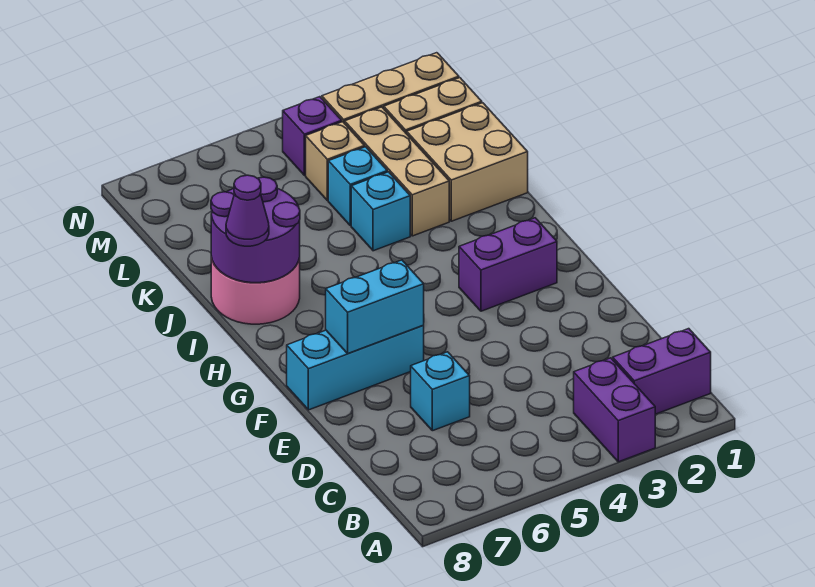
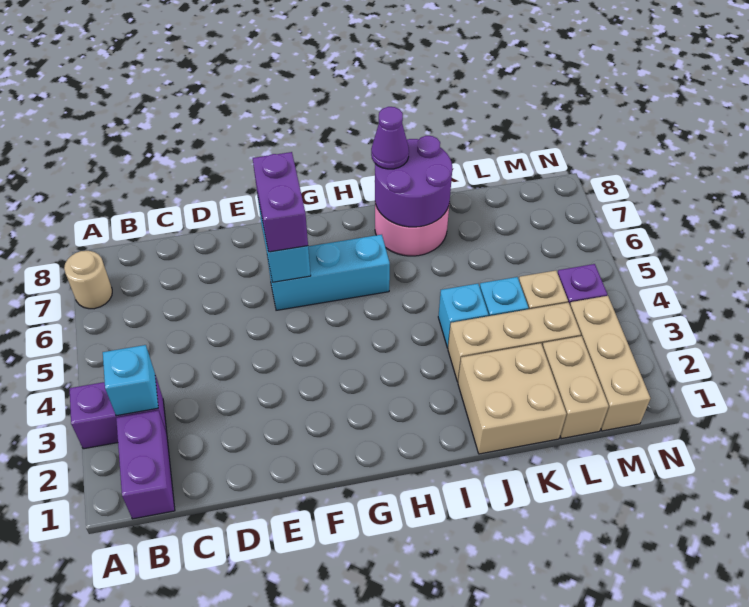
none -> tan 1x1 round brick [64,251,112,309]
cyan 1x1 brick [411,352,470,431] -> cyan 1x1 brick moved to [103,345,158,416]
cyan 1x3 brick [287,326,424,410] -> cyan 1x3 brick turned to [268,235,390,310]
purple 1x2 brick [459,218,557,311] -> purple 1x2 brick moved to [253,152,308,252]

